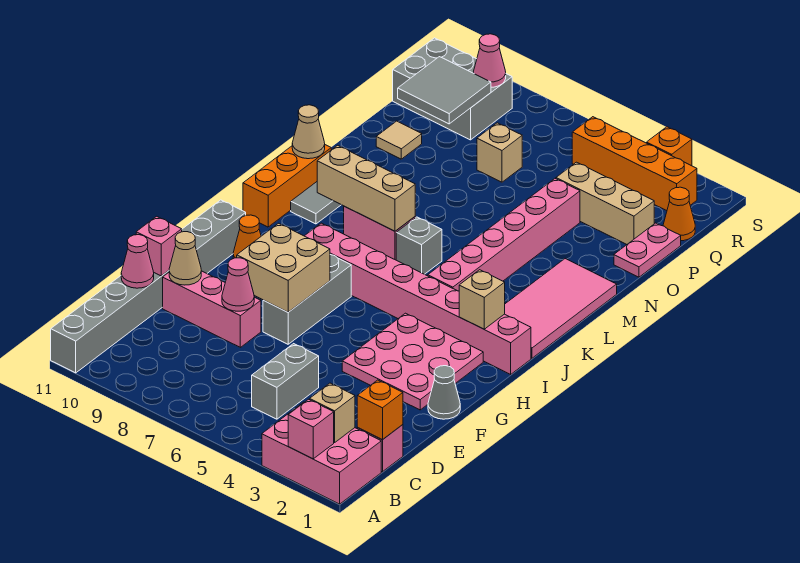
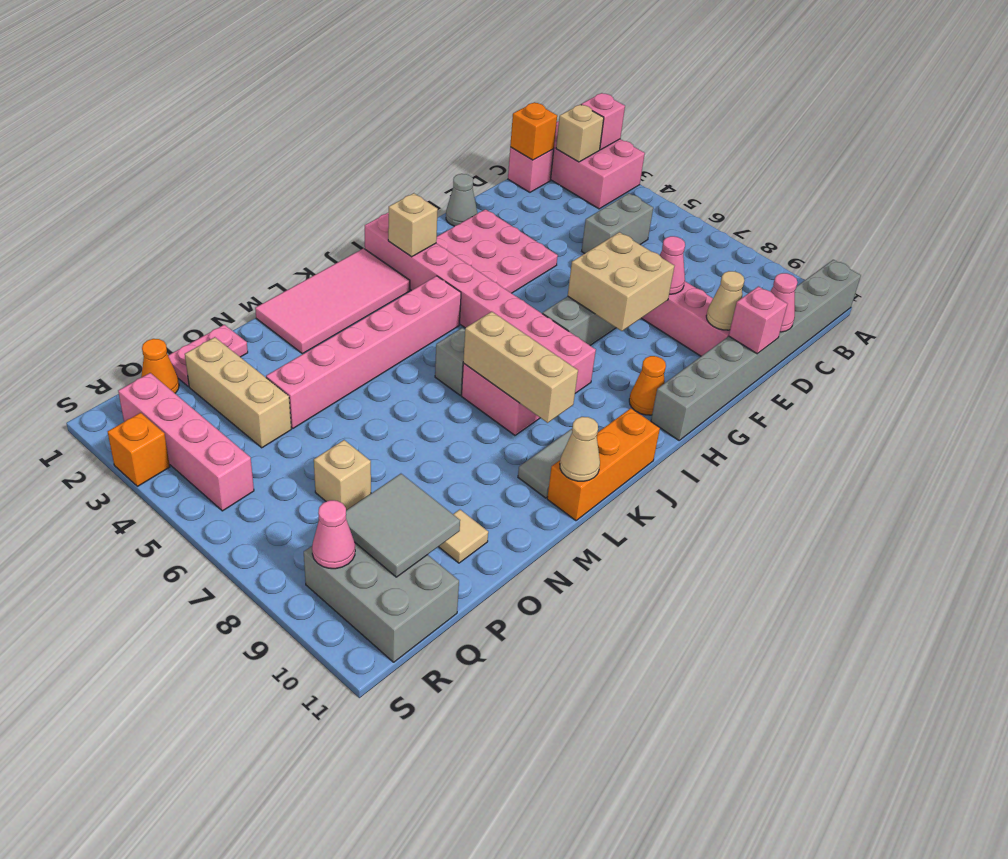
orange 1x4 brick [572,117,697,211] -> pink 1x4 brick [118,373,254,511]

